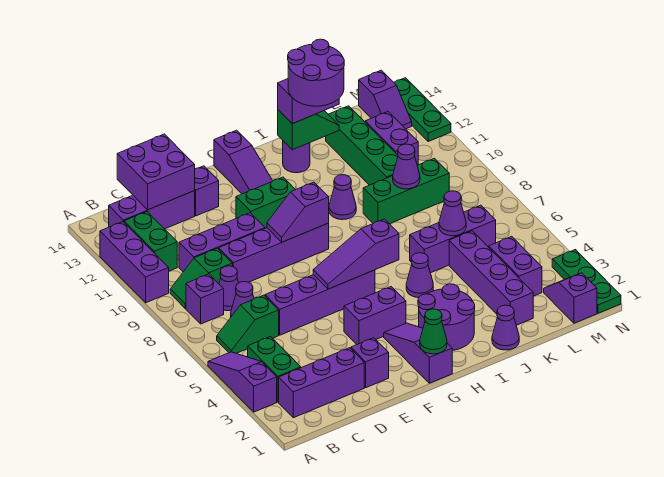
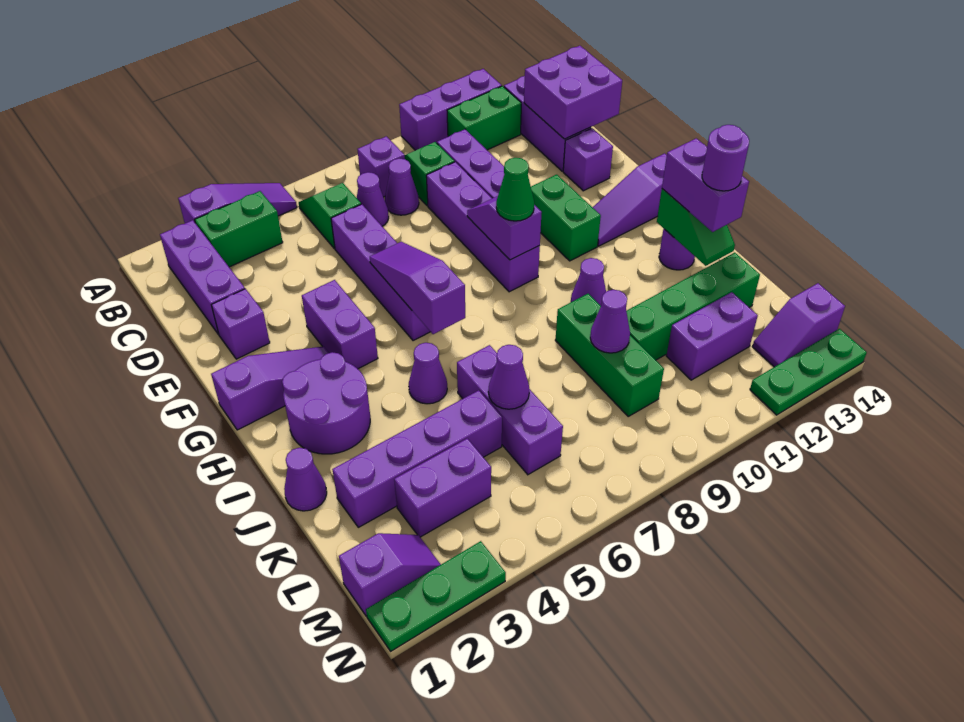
green 1x1 cone [420,309,447,354] -> green 1x1 cone moved to [496,158,534,221]
purple 2x2 round brick [288,39,344,106] -> purple 1x1 round brick [702,125,749,191]

